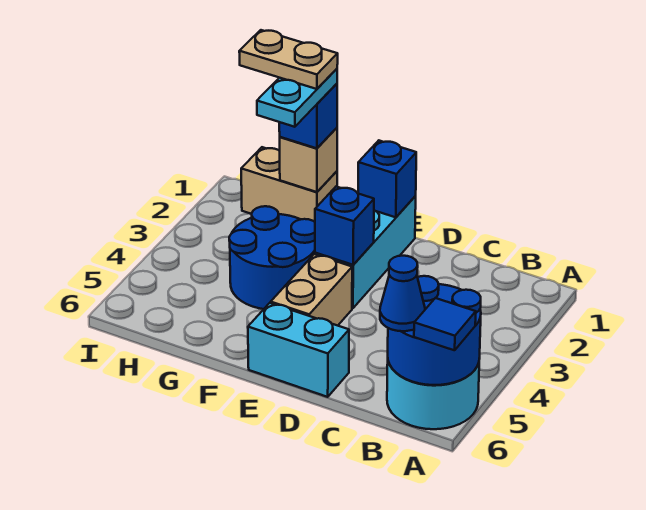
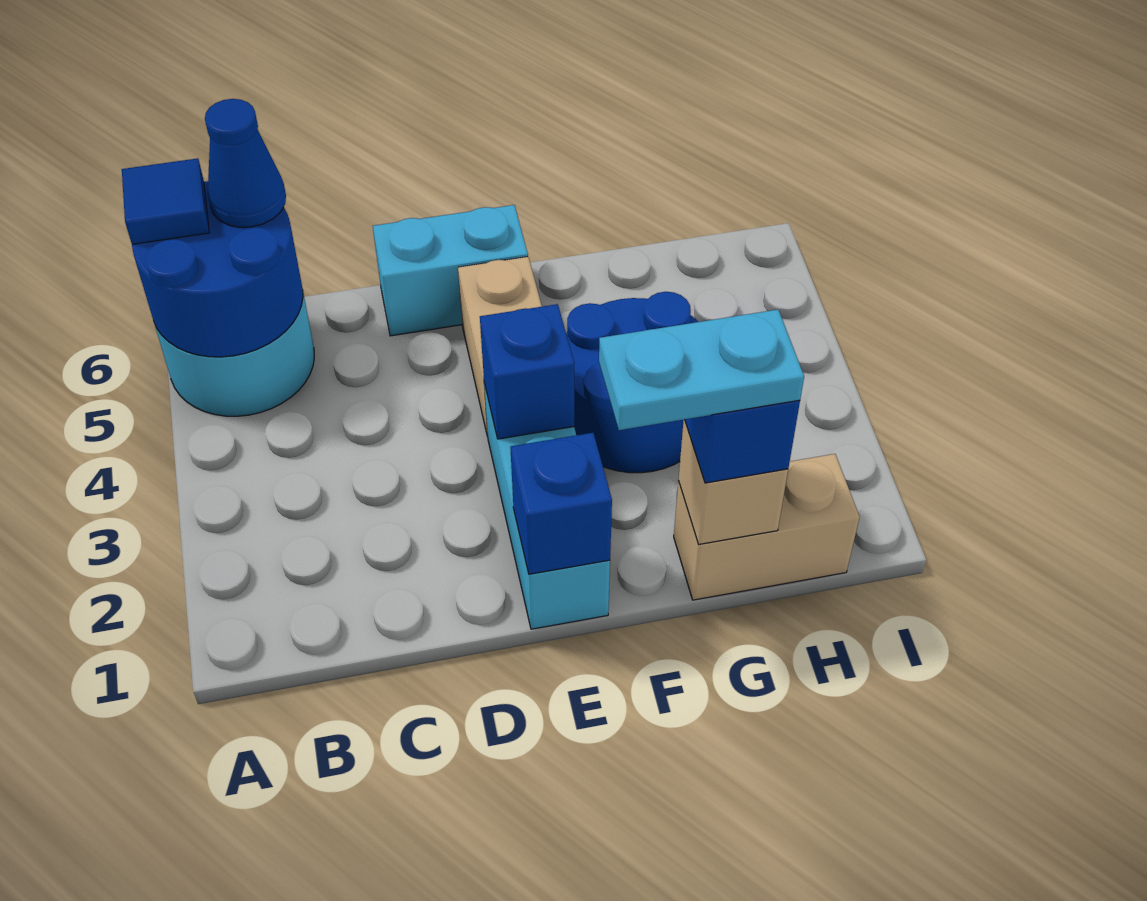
cyan 1x2 plate [257,69,337,127] -> cyan 1x2 plate turned to [599,310,804,430]
tan 1x2 plate [239,30,338,89] -> none

